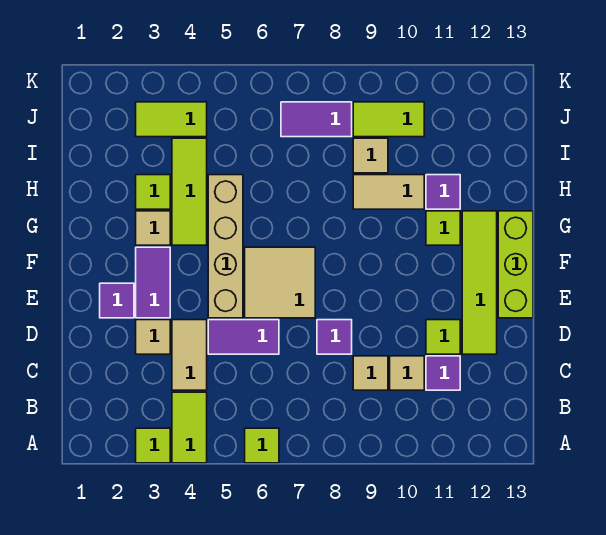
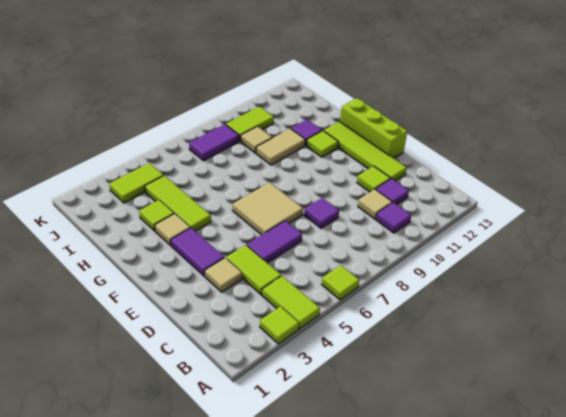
tan 1x2 tile [172,320,207,390] -> lime 1x2 tile [226,245,281,295]
tan 1x1 tile [353,356,388,390] -> none
purple 1x1 tile [100,283,134,318] -> purple 1x1 tile moved to [376,202,411,233]
tan 1x4 brick [208,175,243,318] -> none

